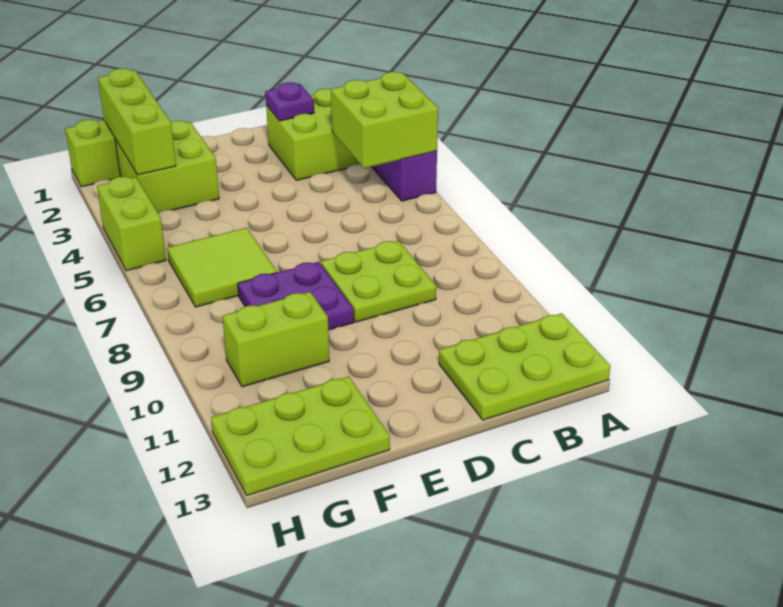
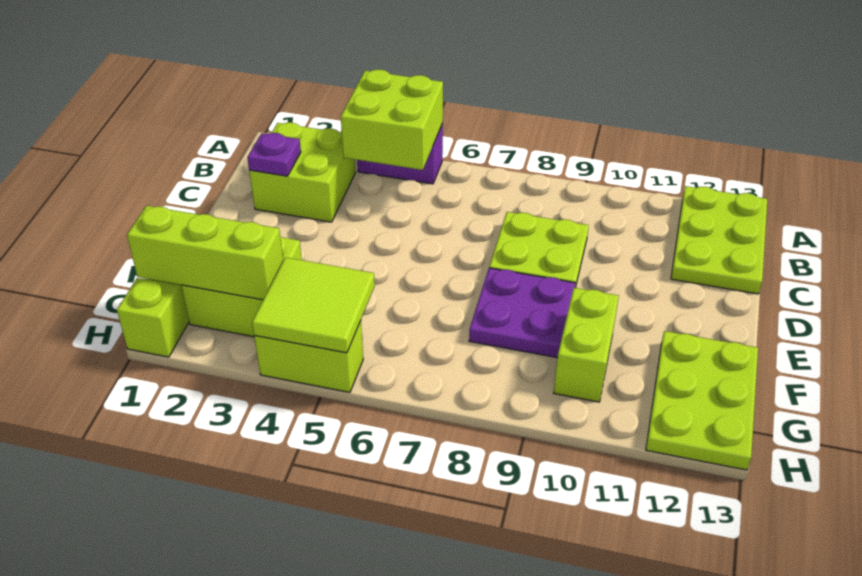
lime 2x2 tile [167,228,277,307] -> lime 2x2 tile moved to [252,257,375,353]

